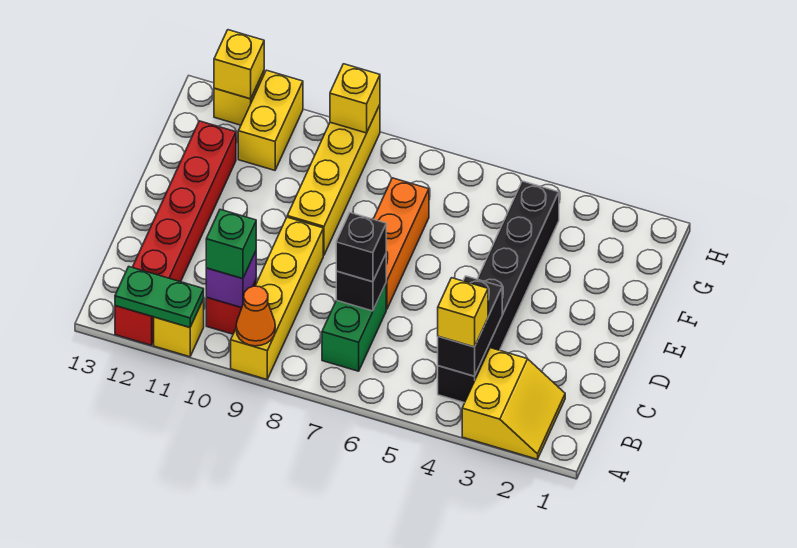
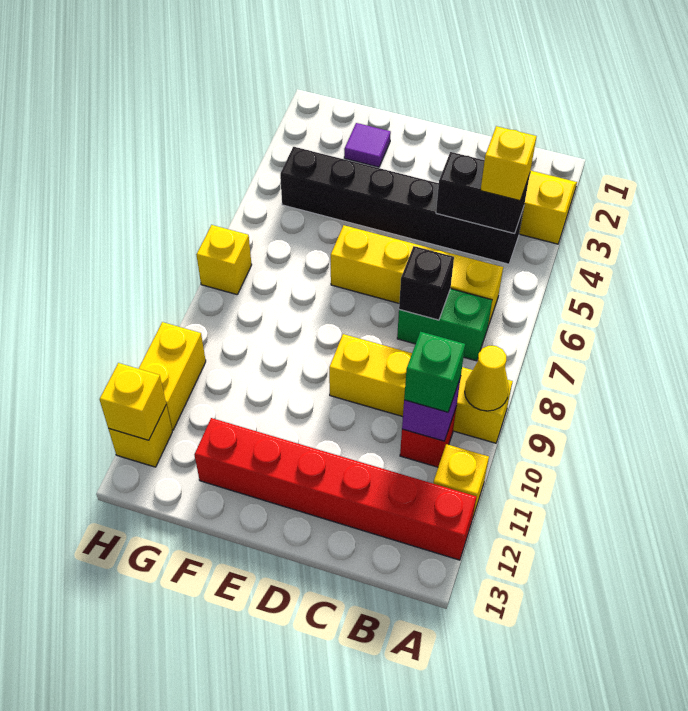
orange 1x1 cone [236,286,275,346] -> yellow 1x1 cone [465,346,509,411]
green 1x2 plate [115,267,204,328] -> none
black 1x1 brick [336,213,386,282] -> none
orange 1x3 brick [374,178,429,309] -> none
yellow 1x4 brick [287,105,380,255] -> yellow 1x4 brick moved to [331,225,503,326]
none -> purple 1x1 tile [344,123,391,167]
yellow 1x2 brick [238,70,303,170] -> yellow 1x2 brick turned to [139,322,206,430]
yellow 1x1 brick [330,64,380,133] -> yellow 1x1 brick moved to [197,225,252,294]

